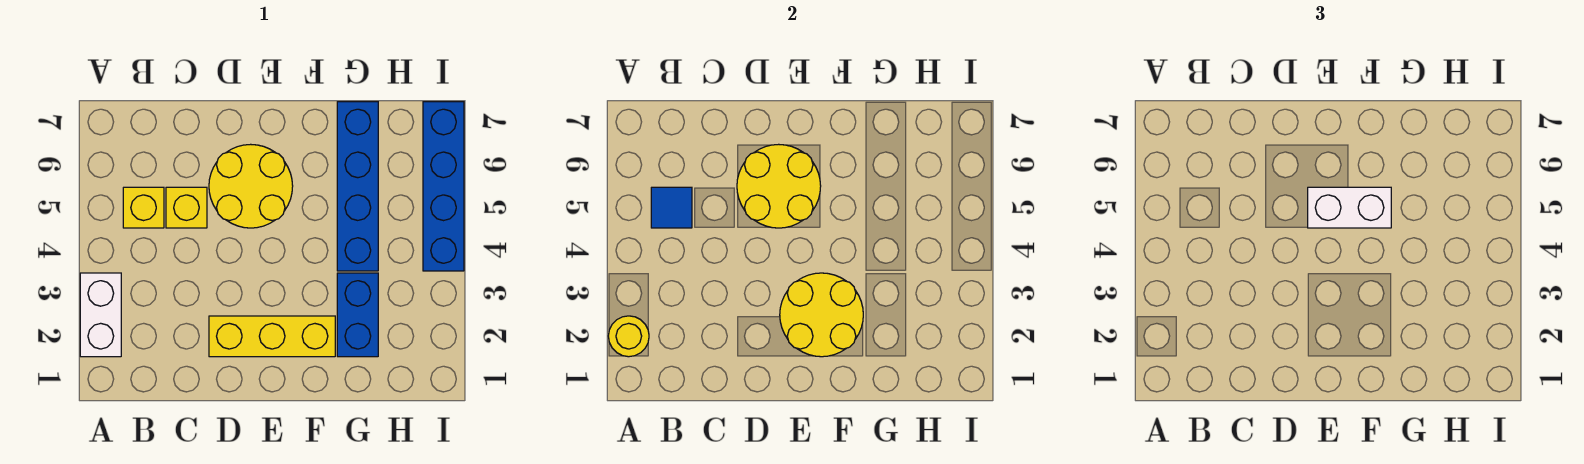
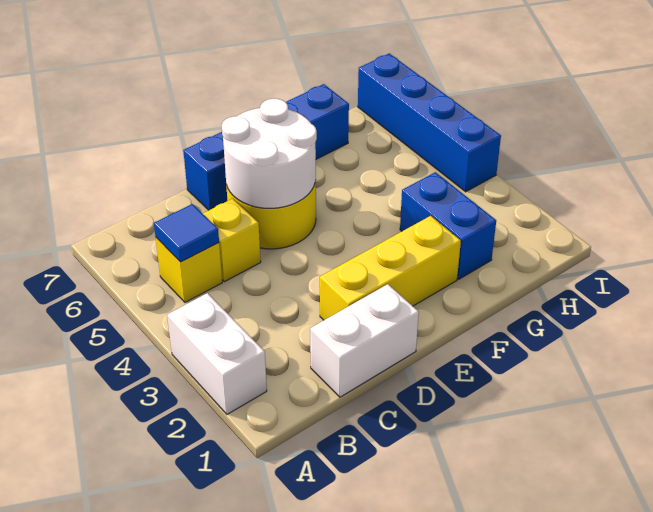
yellow 1x1 round brick [608,316,649,357] -> none
yellow 2x2 round brick [737,144,821,228] -> white 2x2 round brick [222,99,317,208]
yellow 2x2 round brick [780,273,863,357] -> none
white 1x2 brick [1308,187,1391,228] -> white 1x2 brick moved to [310,284,419,397]
blue 1x4 brick [337,102,378,271] -> blue 1x4 brick turned to [183,84,349,210]

